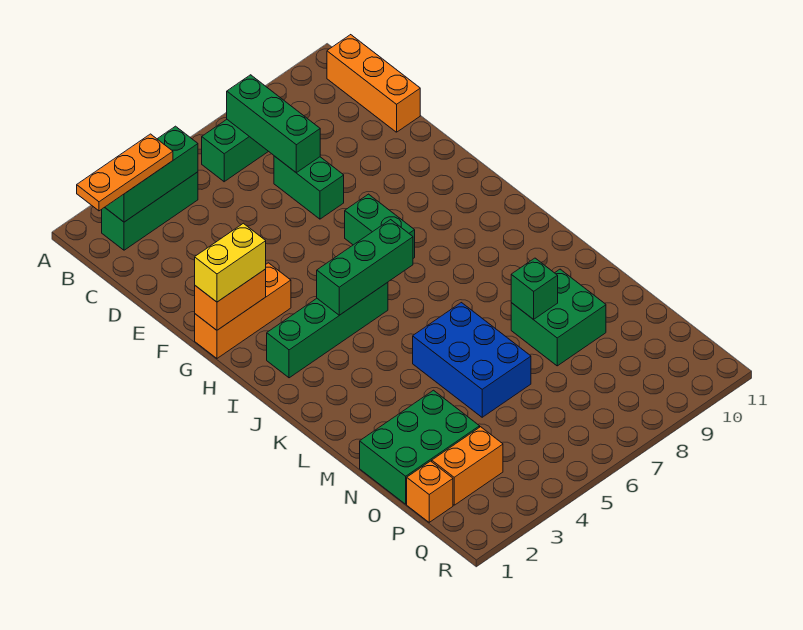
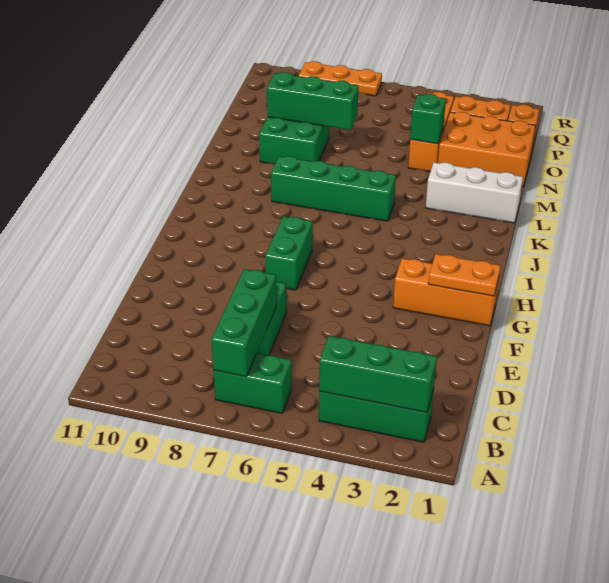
orange 1x3 plate [77,134,173,211] -> orange 1x3 plate moved to [299,61,382,96]
orange 1x3 brick [327,35,420,132] -> orange 1x3 brick moved to [408,92,454,172]
orange 1x2 brick [195,269,266,330] -> orange 1x2 plate [428,254,500,296]
yellow 1x2 brick [195,223,266,302] -> none
green 1x4 brick [267,282,388,378] -> green 1x4 brick moved to [271,156,396,221]
green 1x3 brick [317,220,413,315] -> green 1x3 brick moved to [267,72,359,130]
none -> white 1x3 brick [426,163,523,223]
blue 2x3 brick [413,303,531,417] -> none
green 1x1 brick [511,258,558,319] -> green 1x1 brick moved to [410,94,446,144]
green 2x3 brick [360,390,480,504] -> orange 2x3 brick [438,112,536,187]

